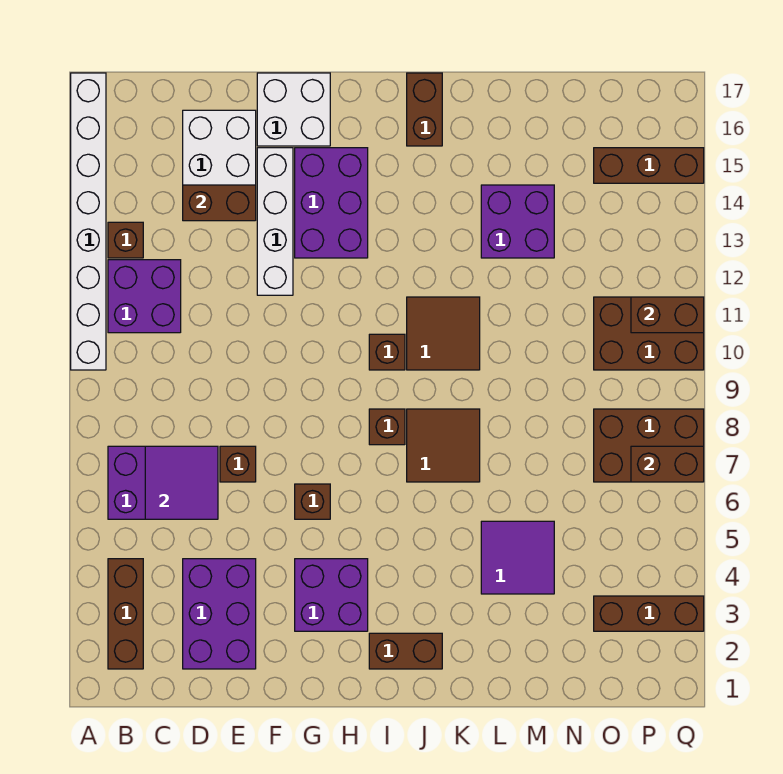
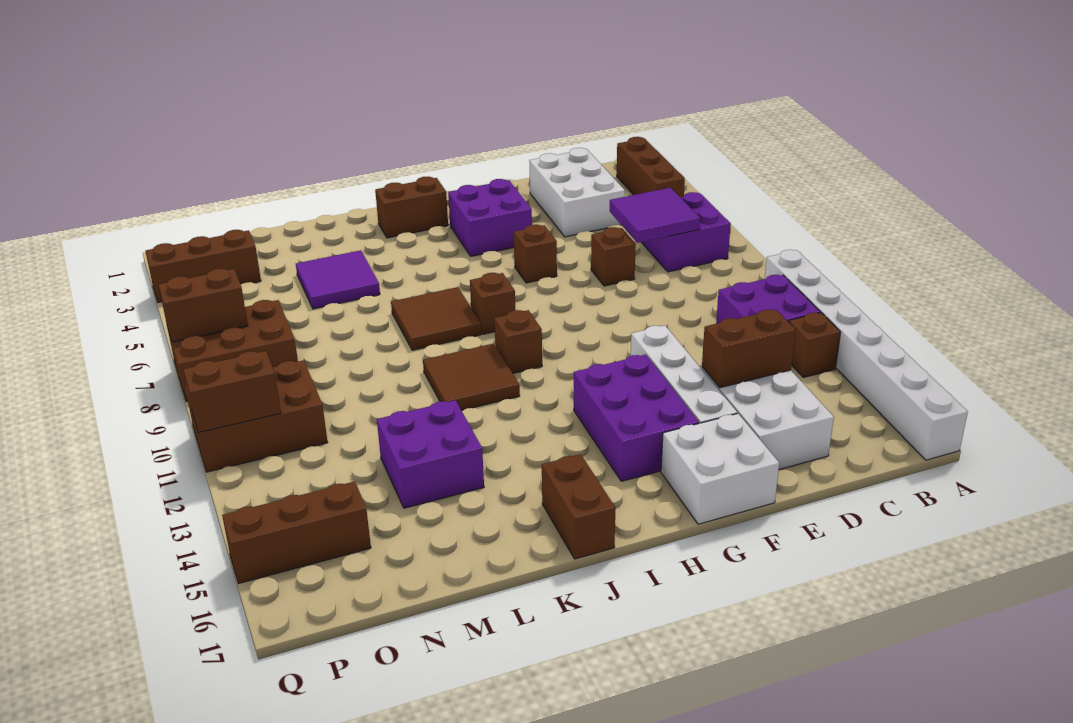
purple 2x3 brick [183,559,256,669] -> white 2x3 brick [529,148,625,237]

